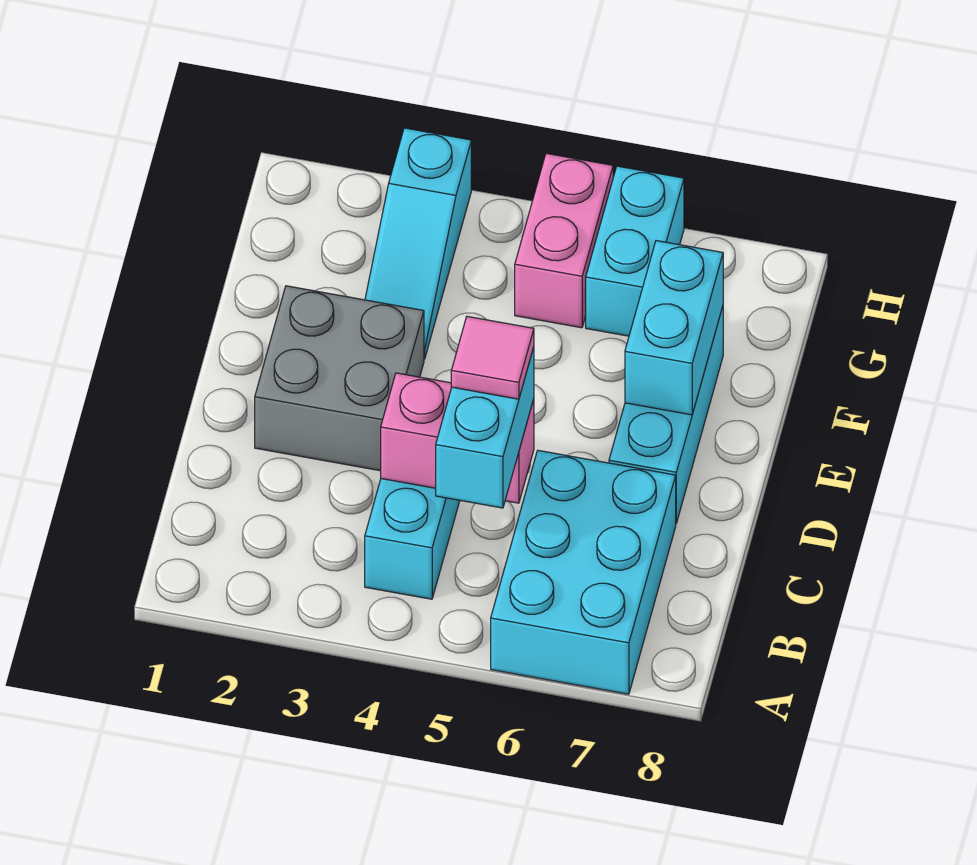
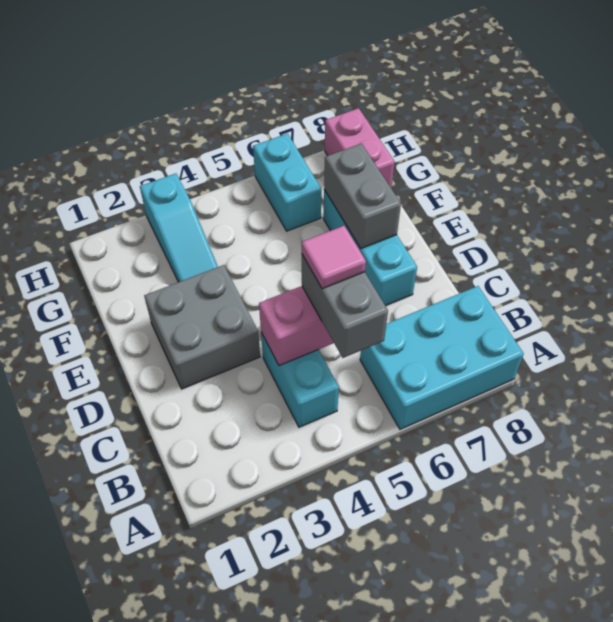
cyan 2x3 brick [491,450,676,694] -> cyan 2x3 brick turned to [360,286,524,429]
cyan 1x2 brick [436,347,534,508] -> grey 1x2 brick [302,255,388,358]
cyan 1x2 brick [625,241,723,415] -> grey 1x2 brick [324,144,401,249]
pink 1x2 brick [515,153,613,328] -> pink 1x2 brick moved to [325,108,394,188]

